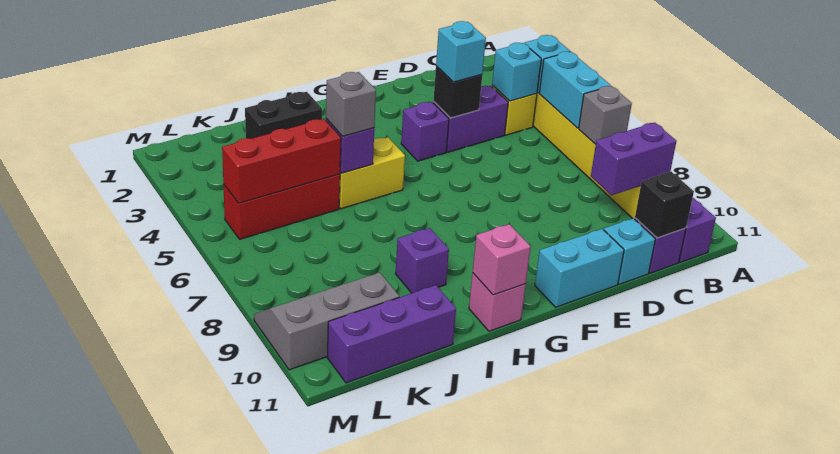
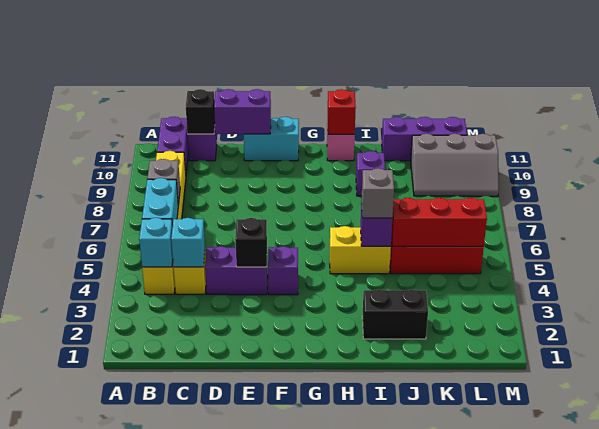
purple 1x2 brick [591,123,676,195] -> purple 1x2 brick moved to [214,89,271,134]
cyan 1x1 brick [604,218,655,284] -> none
cyan 1x1 brick [436,21,486,82] -> none
pink 1x1 brick [473,224,531,295] -> red 1x1 brick [328,89,356,134]

